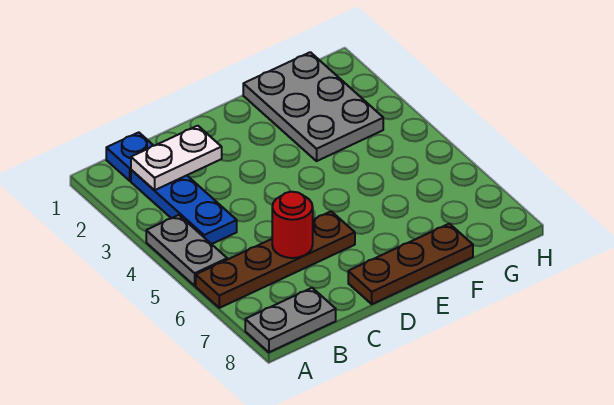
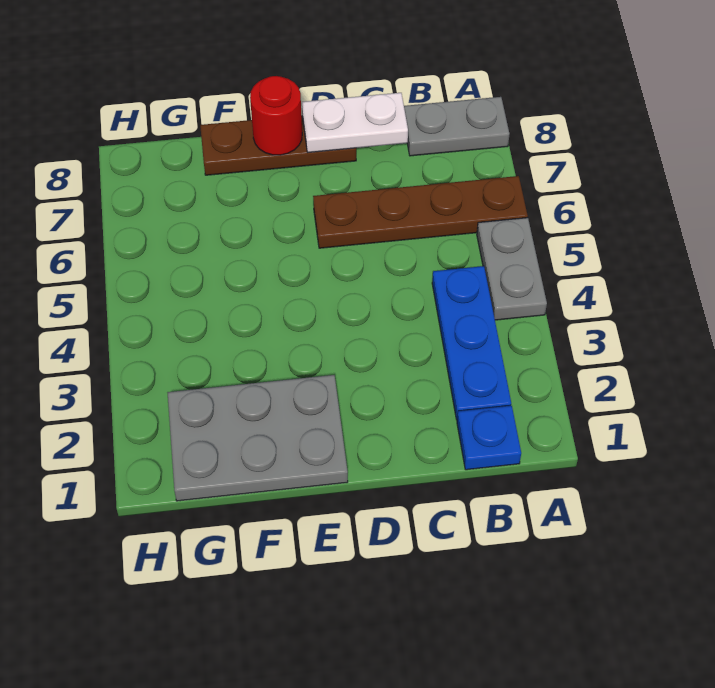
white 1x2 plate [131,126,222,190] -> white 1x2 plate moved to [302,93,408,152]
red 1x1 round brick [272,192,313,258] -> red 1x1 round brick moved to [250,76,302,155]
grey 2x3 plate [243,52,383,161] -> grey 2x3 plate turned to [167,375,348,501]

